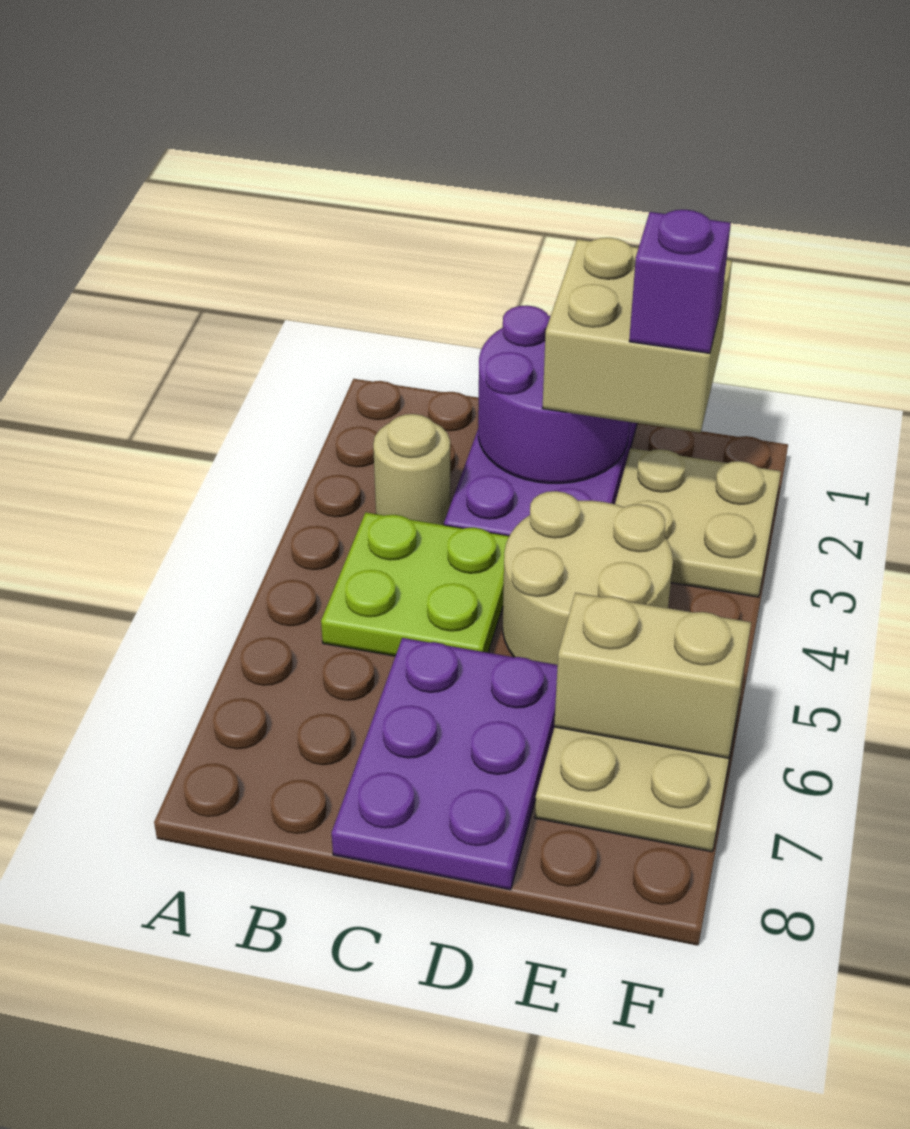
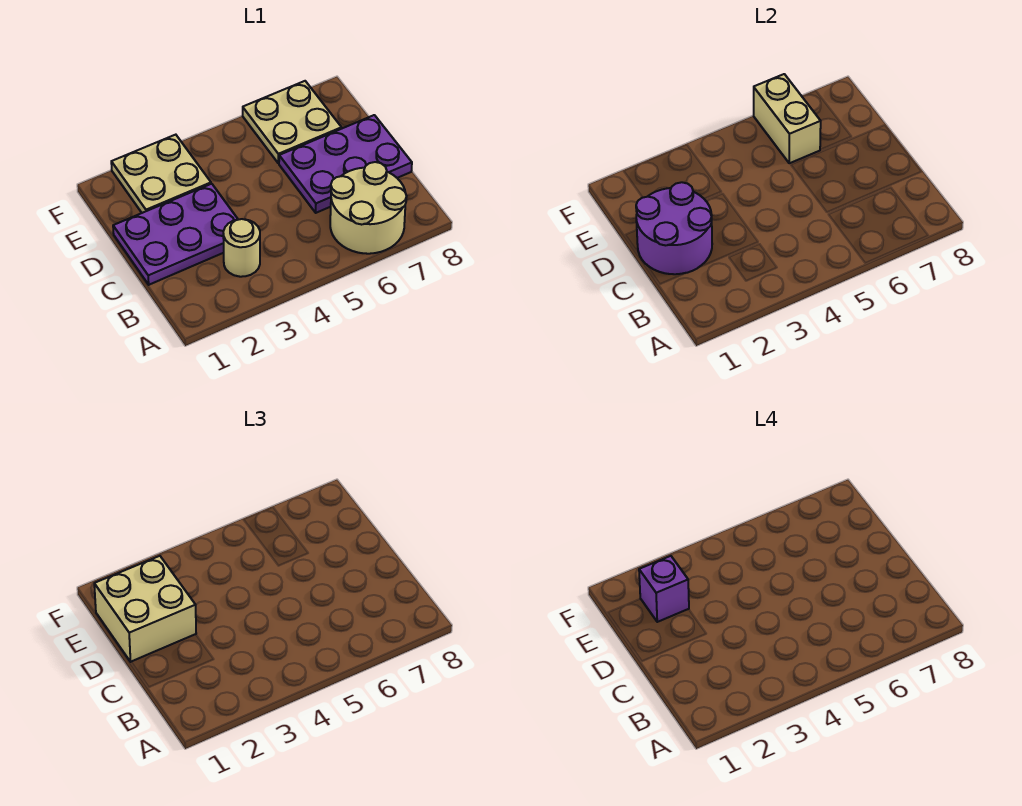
lime 2x2 plate [321,512,509,656] -> none
tan 2x2 round brick [503,491,673,665] -> tan 2x2 round brick moved to [330,162,407,254]

